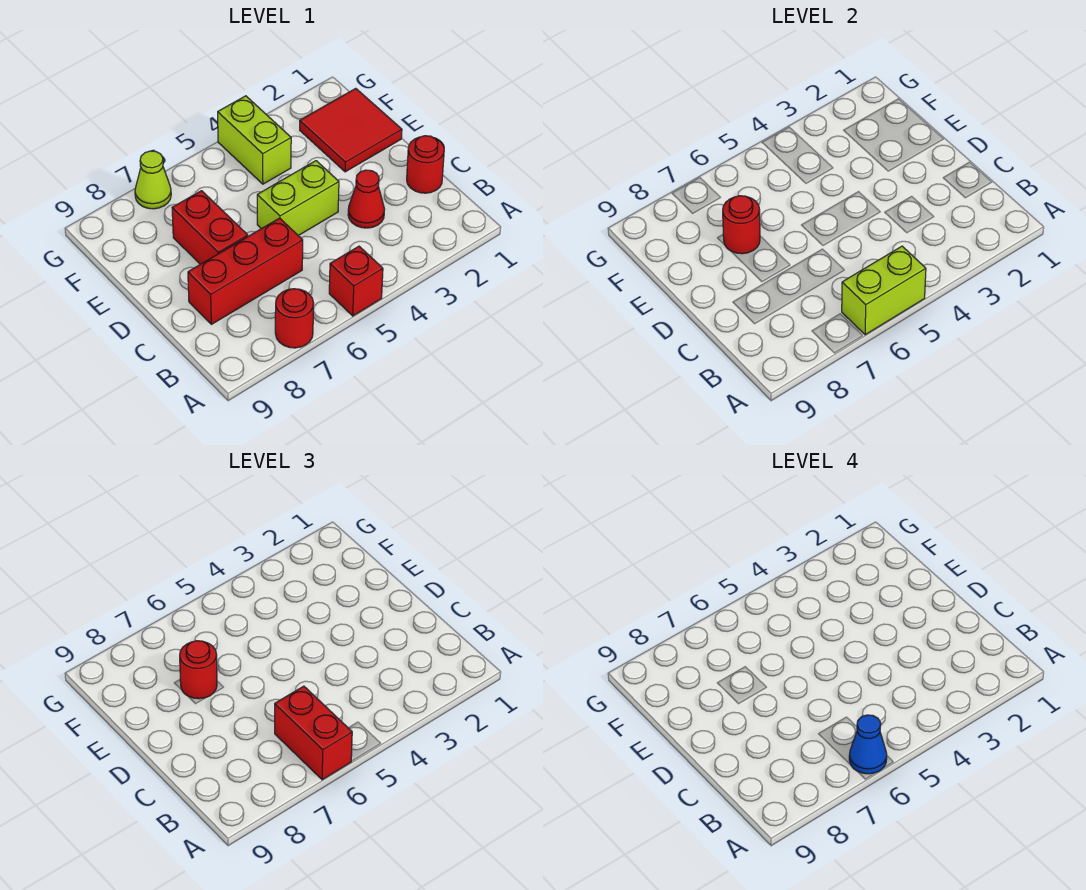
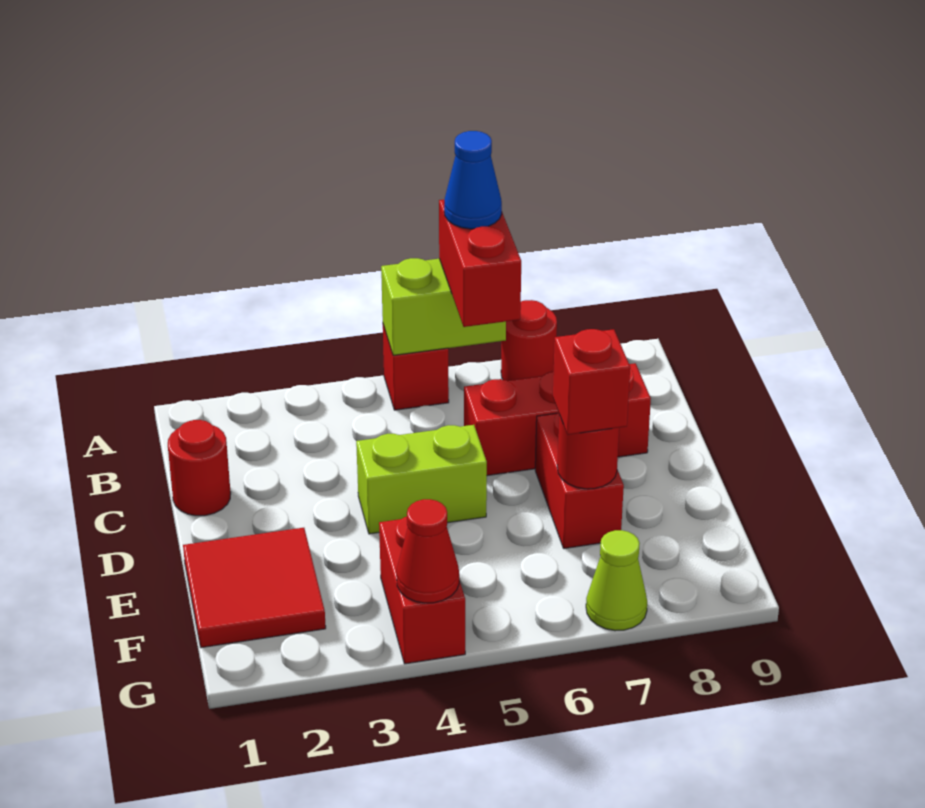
red 1x1 cone [348,170,385,228] -> red 1x1 cone moved to [397,499,459,603]
red 1x1 round brick [180,641,217,699] -> red 1x1 brick [553,329,630,435]
lime 1x2 brick [218,96,291,184] -> red 1x2 brick [379,517,465,664]

